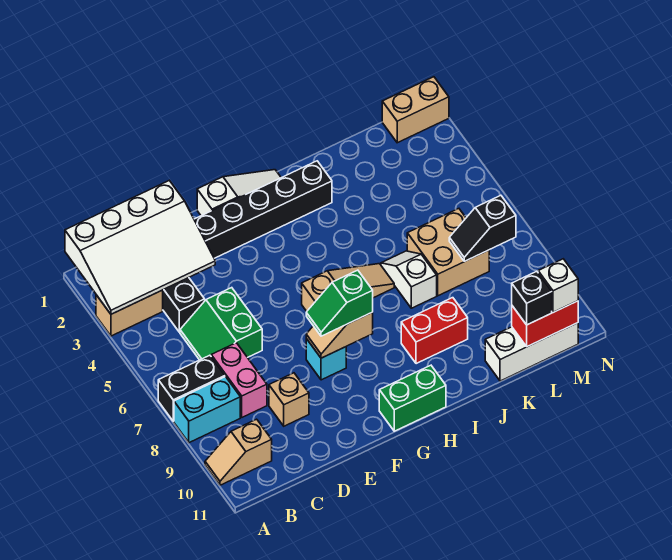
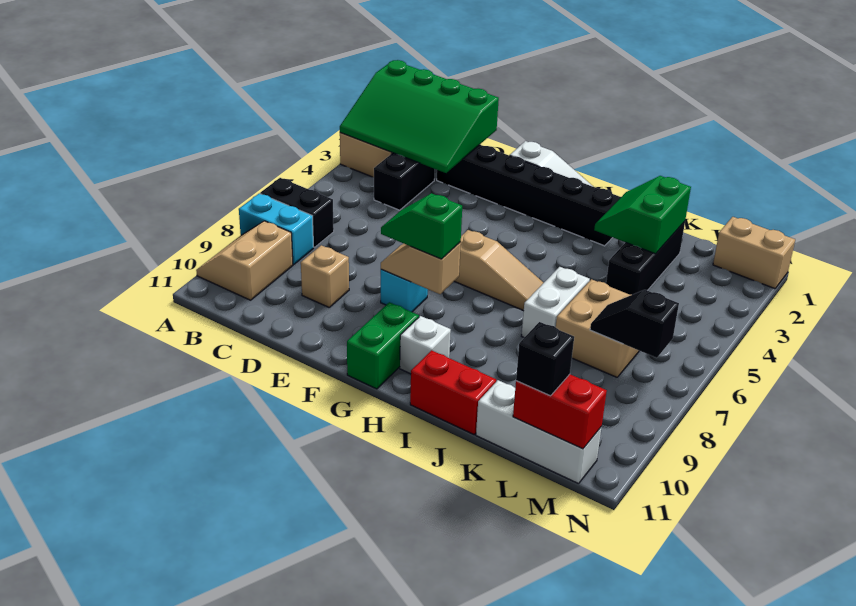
white 3x4 slope [65,181,215,314] -> green 3x4 slope [340,60,499,173]
tan 1x2 slope [205,419,272,485] -> tan 2x2 slope [196,221,293,300]
green 2x2 slope [180,288,262,360] -> green 2x2 slope moved to [594,176,691,254]
pink 1x2 brick [211,343,267,417] -> none
green 1x2 brick [379,365,446,431] -> green 1x2 brick turned to [347,302,419,389]
red 1x2 brick [401,298,468,364] -> red 1x2 brick moved to [410,350,496,434]
white 1x2 slope [381,251,437,308] -> white 1x2 brick [522,267,590,337]
none -> black 1x3 brick [606,221,685,295]
white 1x1 brick [538,259,578,312] -> white 1x1 brick moved to [400,316,451,374]

